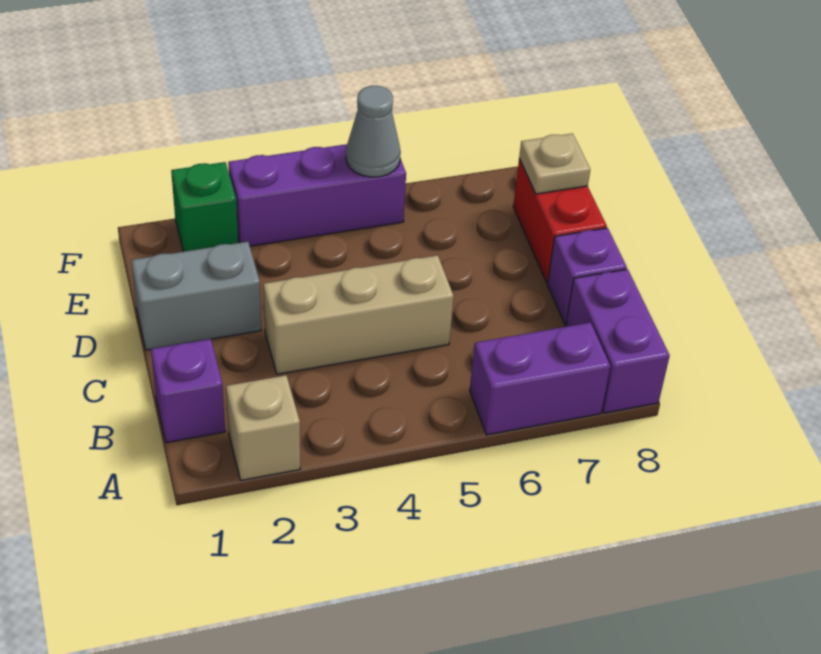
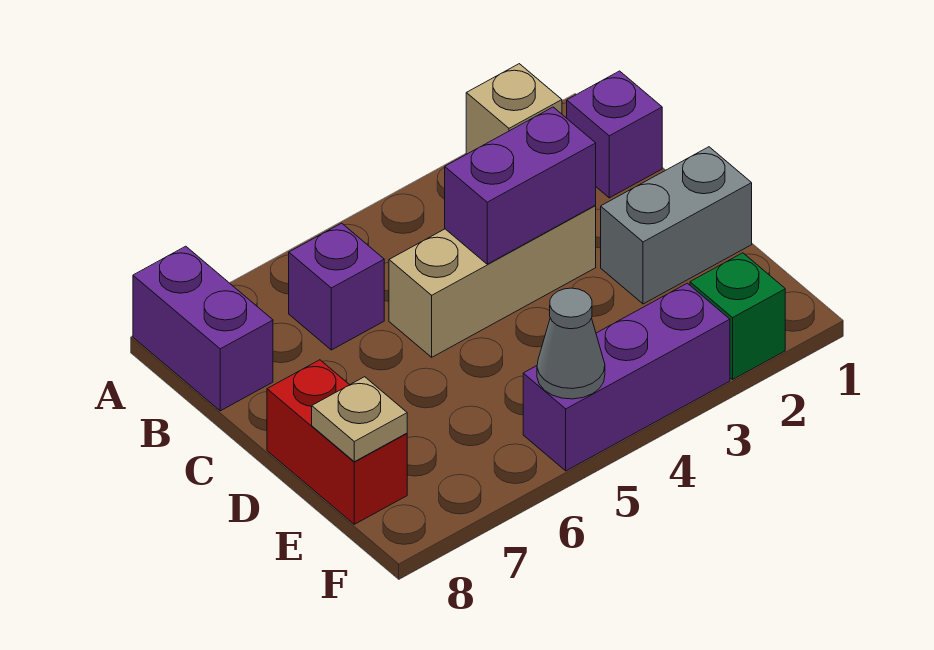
purple 1x2 brick [470,323,610,435] -> purple 1x2 brick moved to [445,107,596,264]
purple 1x1 brick [548,228,627,324] -> purple 1x1 brick moved to [289,223,384,350]

